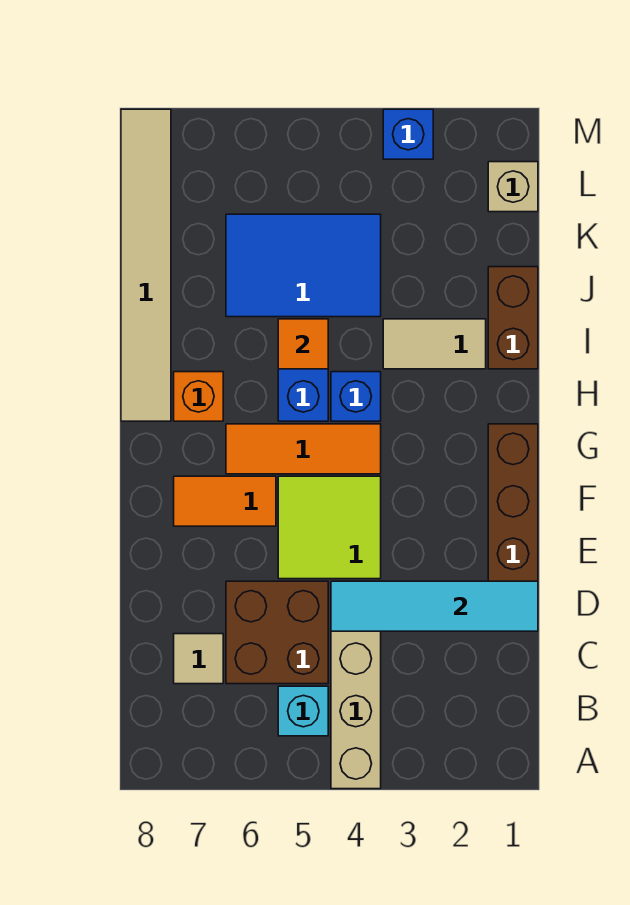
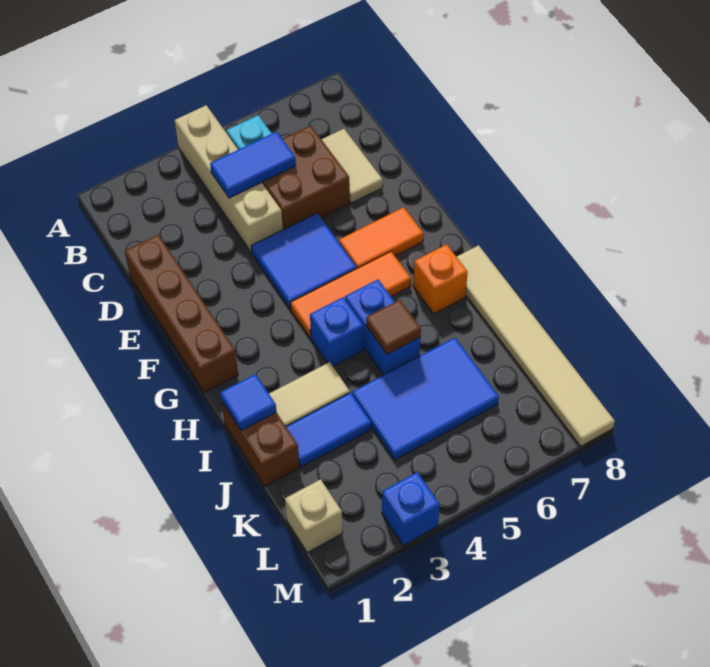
none -> blue 1x2 tile [210,132,296,198]
tan 1x1 tile [174,634,223,684] -> tan 1x2 tile [322,129,383,203]
cyan 1x4 tile [331,581,538,631] -> none
lime 2x2 tile [278,476,381,579] -> blue 2x2 tile [251,213,357,309]
none -> blue 1x1 tile [220,374,276,431]
orange 1x1 tile [278,319,328,369] -> brown 1x1 tile [366,300,421,354]
none -> blue 1x2 tile [286,393,371,467]

